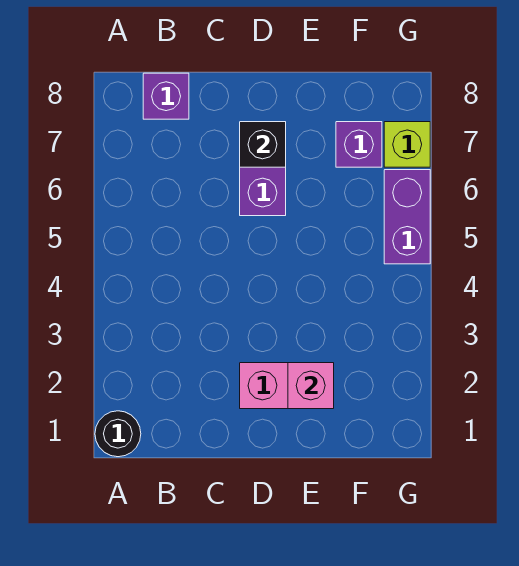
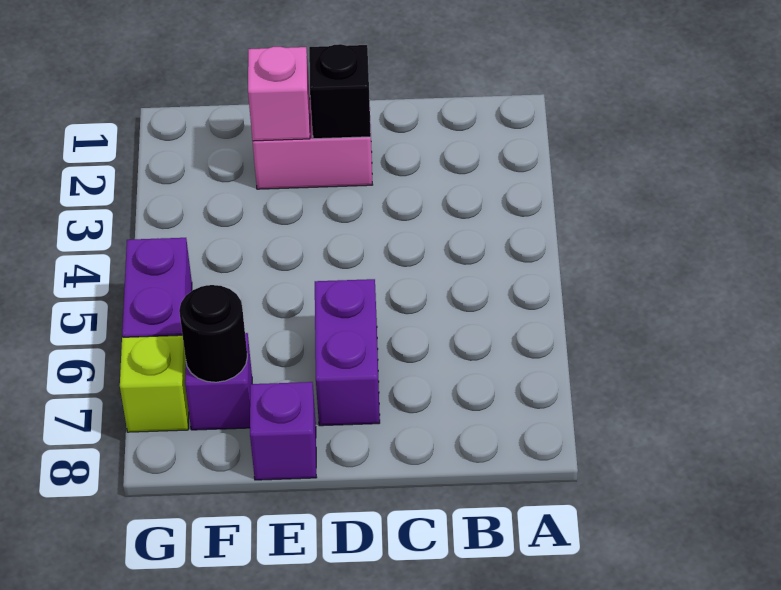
black 1x1 round brick [95,411,141,457] -> black 1x1 round brick moved to [179,285,247,382]
purple 1x1 brick [143,73,189,119] -> purple 1x1 brick moved to [250,382,317,480]
black 1x1 brick [240,122,286,167] -> black 1x1 brick moved to [309,44,371,139]

